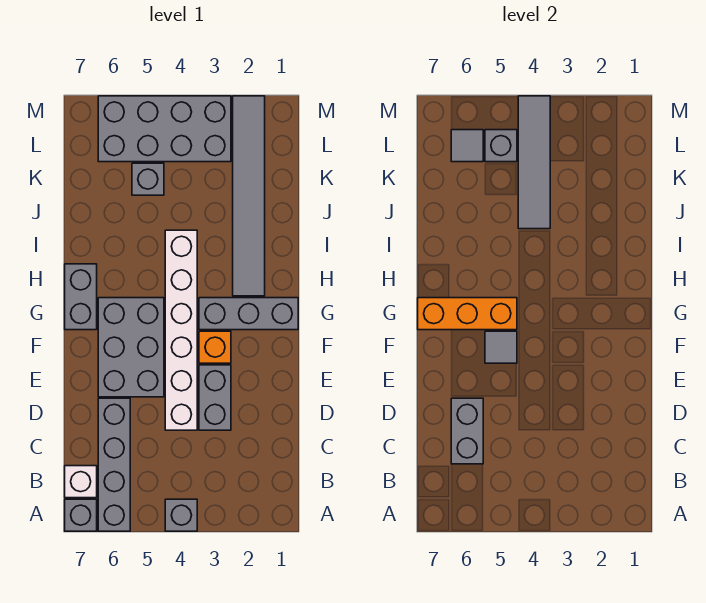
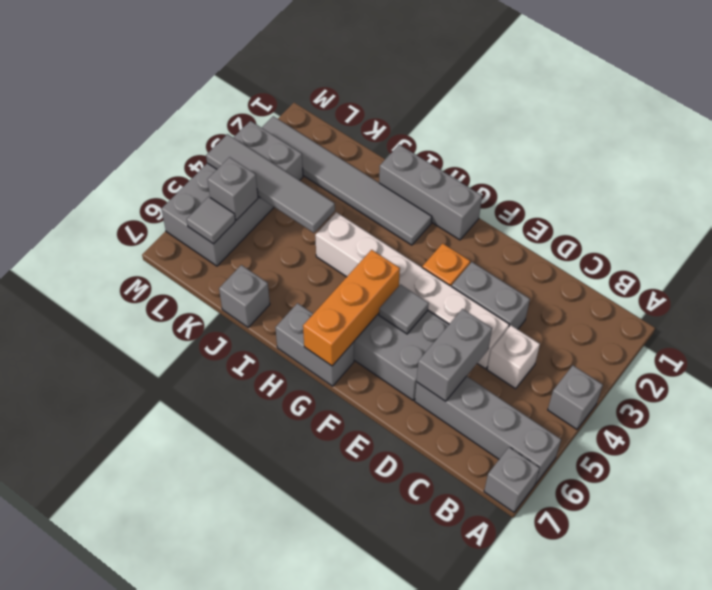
white 1x1 brick [65,466,97,498] -> white 1x1 brick moved to [487,325,540,389]
grey 1x2 brick [451,398,483,464] -> grey 1x2 brick turned to [417,309,492,401]
grey 1x3 brick [199,298,298,330] -> grey 1x3 brick turned to [379,145,482,240]
grey 1x1 brick [132,163,164,195] -> grey 1x1 brick moved to [219,265,270,327]

